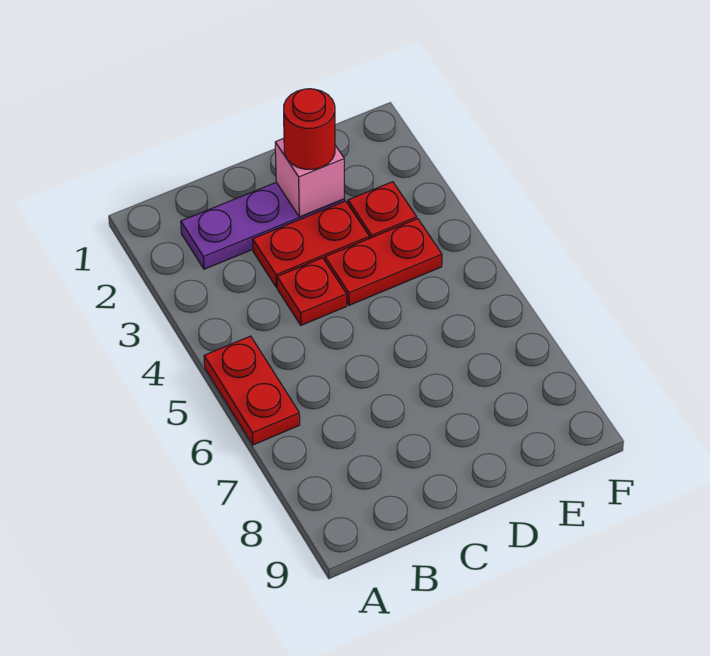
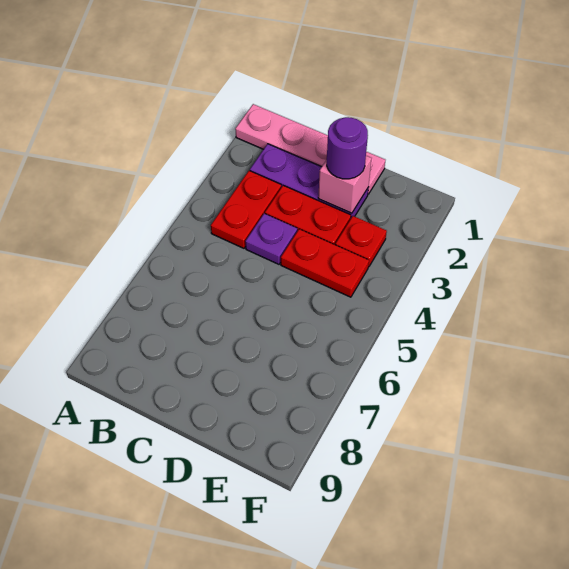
none -> pink 1x4 plate [235,104,385,194]
red 1x2 plate [204,336,300,445] -> red 1x2 plate moved to [211,171,281,248]
red 1x1 plate [277,258,347,325] -> purple 1x1 plate [245,214,297,264]
red 1x1 round brick [284,89,335,169] -> purple 1x1 round brick [327,117,368,179]

